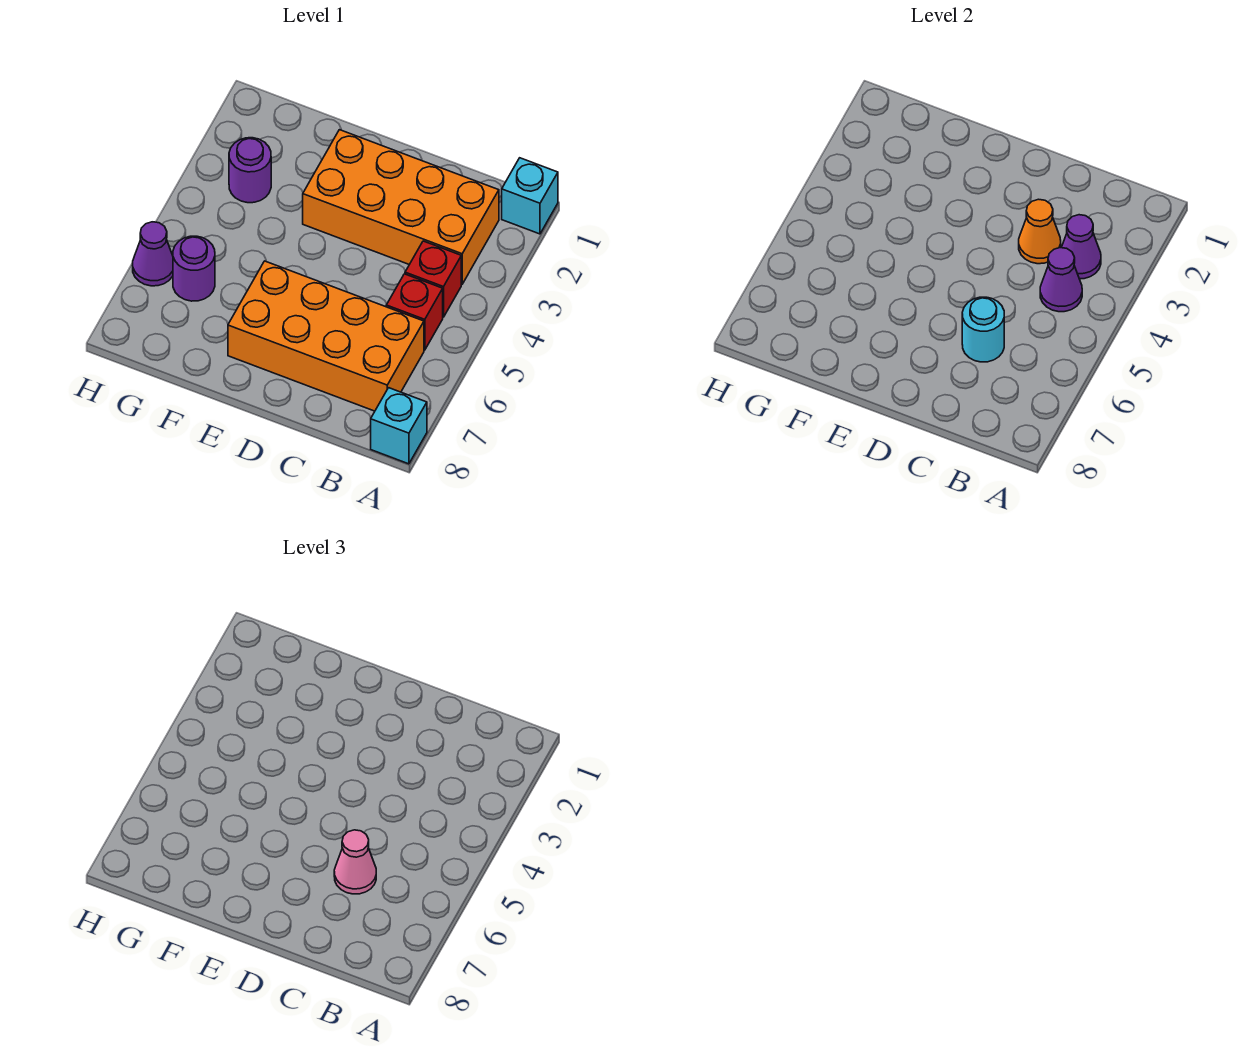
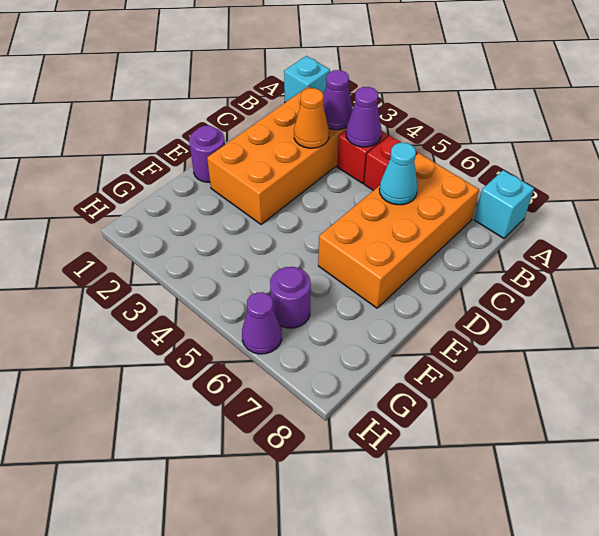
cyan 1x1 round brick [962,297,1004,362] -> cyan 1x1 cone [379,143,418,205]
pink 1x1 cone [334,830,376,894] -> none
purple 1x1 round brick [229,138,271,203] -> purple 1x1 round brick moved to [189,126,225,182]

